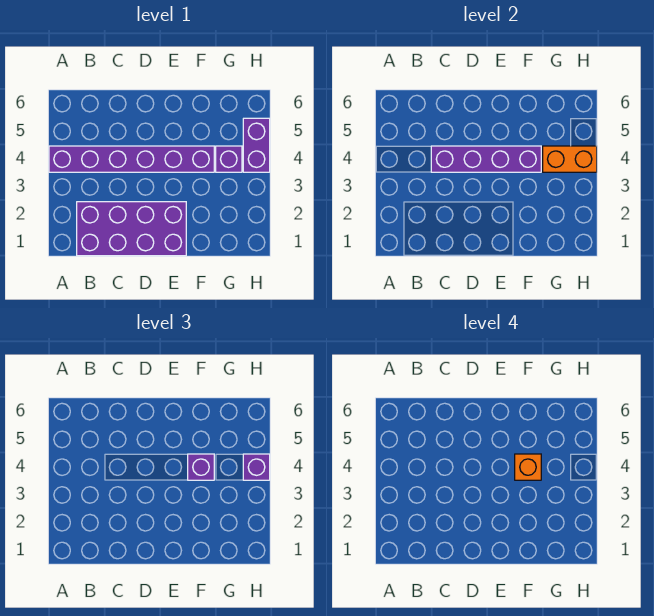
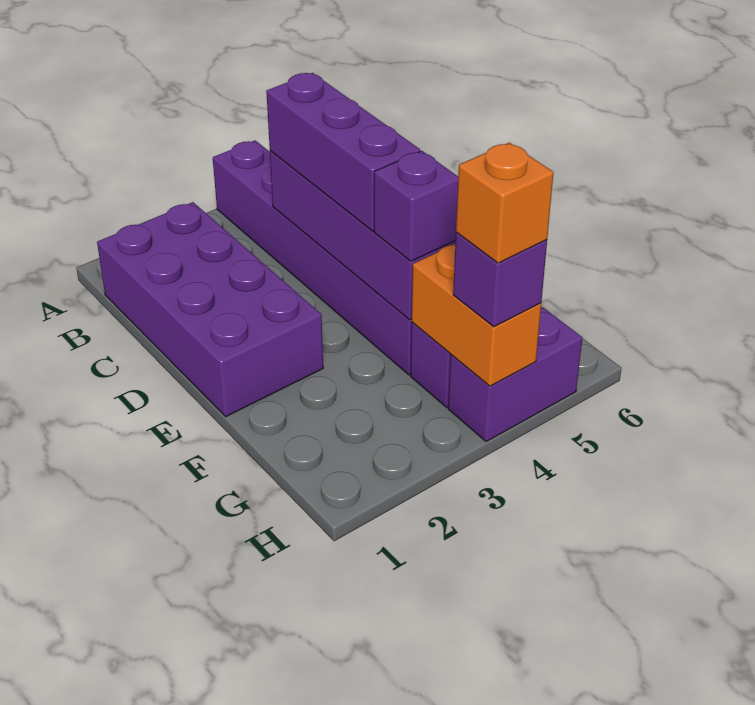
none -> purple 1x3 brick [266,73,420,231]
orange 1x1 brick [515,454,541,480] -> orange 1x1 brick moved to [456,142,554,263]

